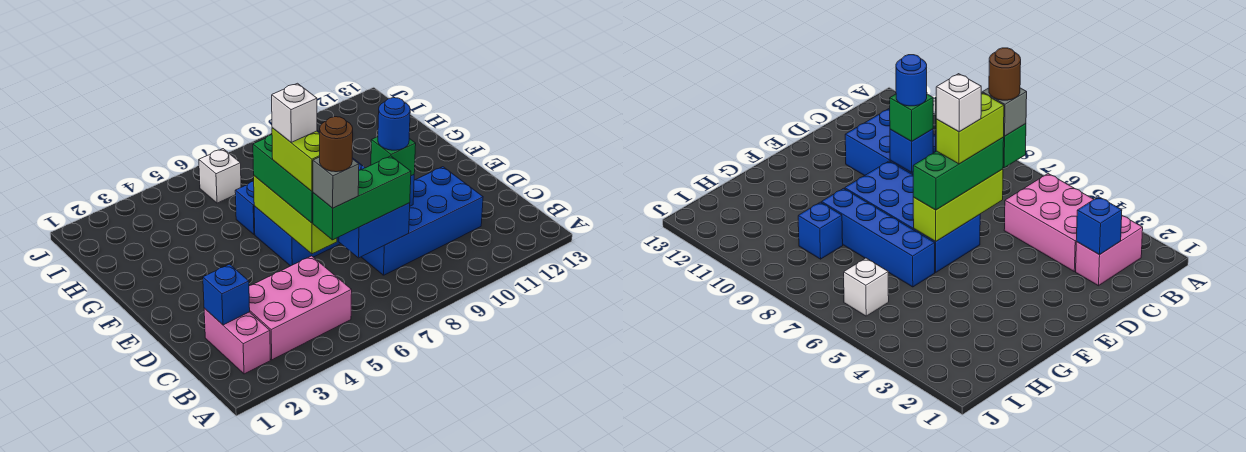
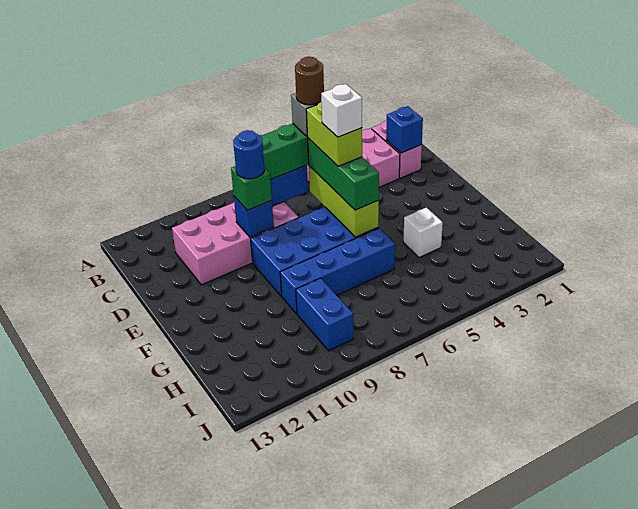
blue 2x4 brick [362,167,483,275] -> pink 2x4 brick [172,202,299,285]
blue 1x1 brick [798,202,843,259] -> blue 1x2 brick [296,278,353,351]
white 1x1 brick [199,149,241,203] -> white 1x1 brick moved to [403,207,443,258]

